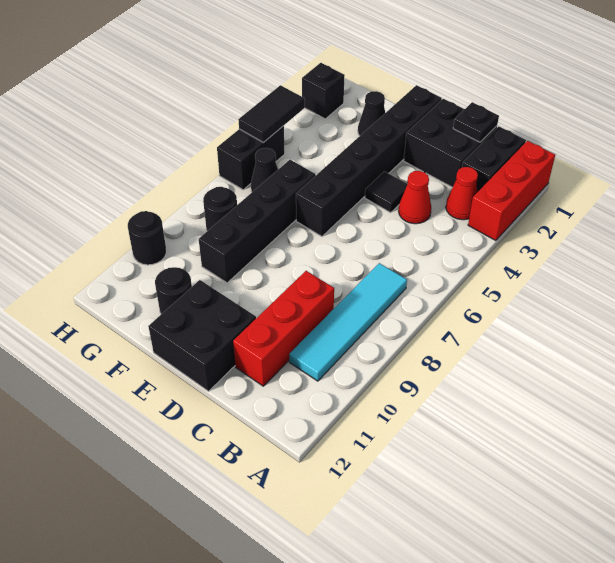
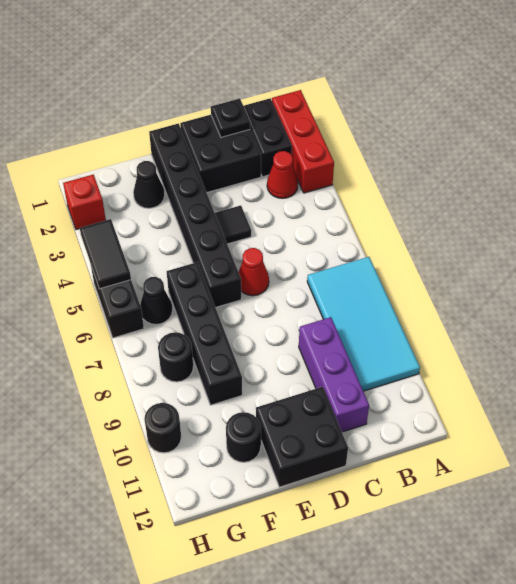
cyan 1x4 tile [289,263,407,381] -> cyan 2x4 tile [307,257,420,391]
red 1x1 cone [399,171,431,224] -> red 1x1 cone moved to [239,248,269,296]
red 1x3 brick [233,271,334,386] -> purple 1x3 brick [299,317,369,432]
black 1x1 brick [302,63,345,119] -> red 1x1 brick [63,175,106,230]

